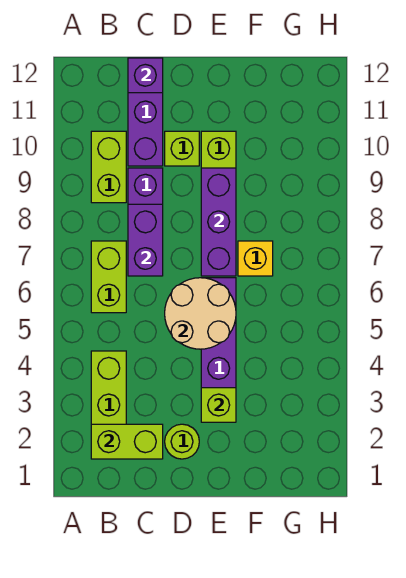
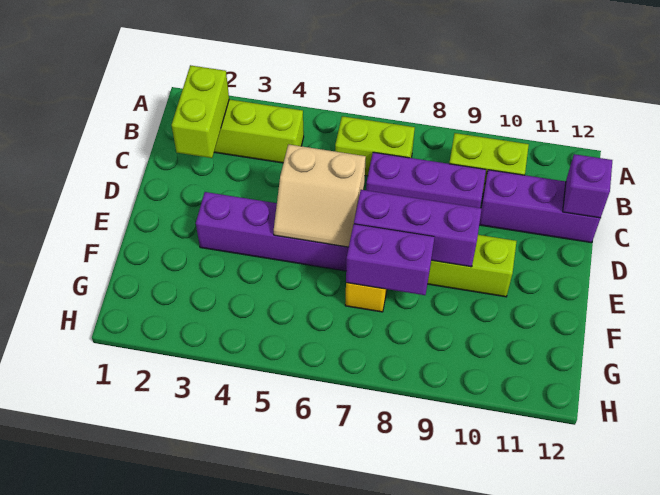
purple 1x2 brick [128,204,163,276] -> purple 1x2 brick moved to [346,224,434,295]
lime 1x1 round brick [165,424,199,459] -> none
tan 2x2 round brick [165,278,236,349] -> tan 2x2 slope [274,144,366,247]
lime 1x1 brick [165,131,199,166] -> none
lime 1x1 brick [201,388,236,422] -> none

